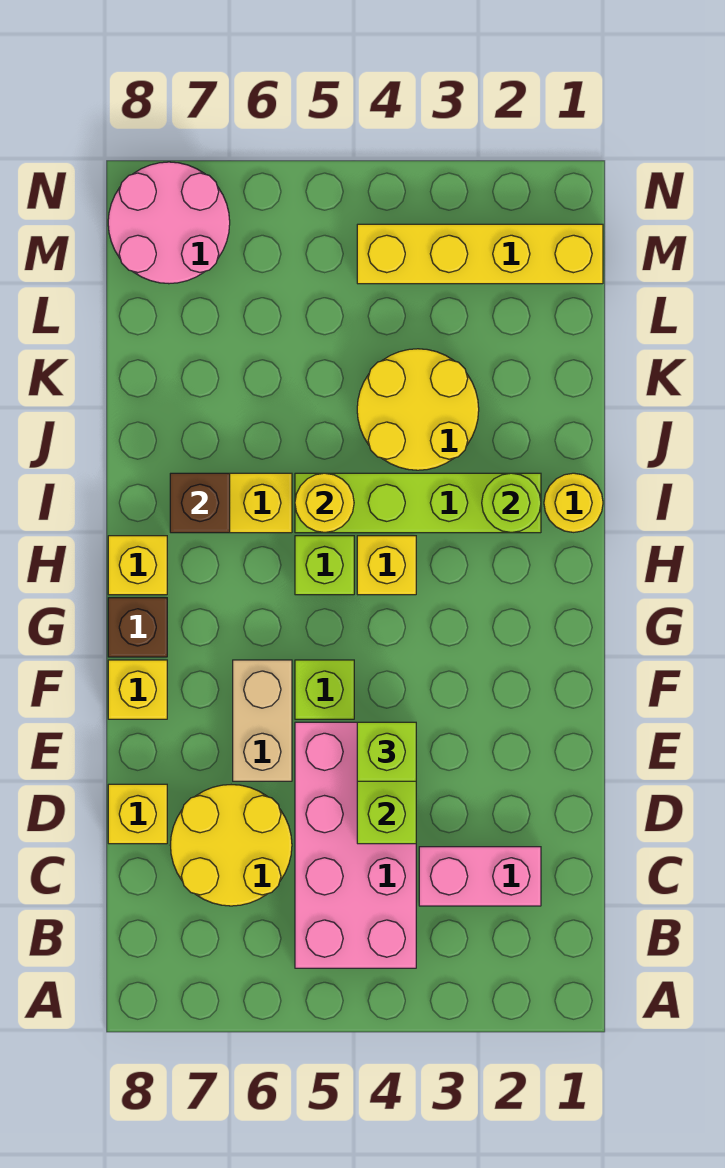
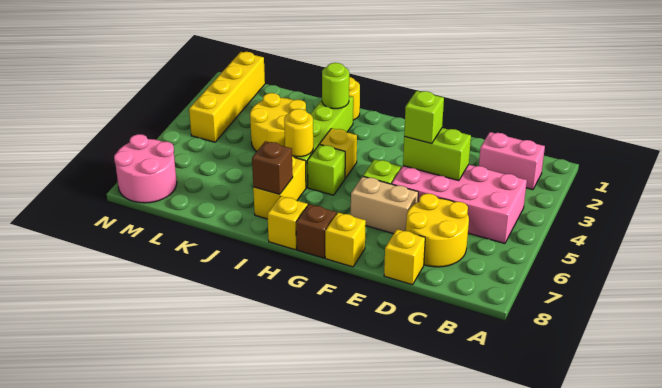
pink 1x2 brick [419,847,541,906] -> pink 1x2 brick turned to [479,132,545,190]

